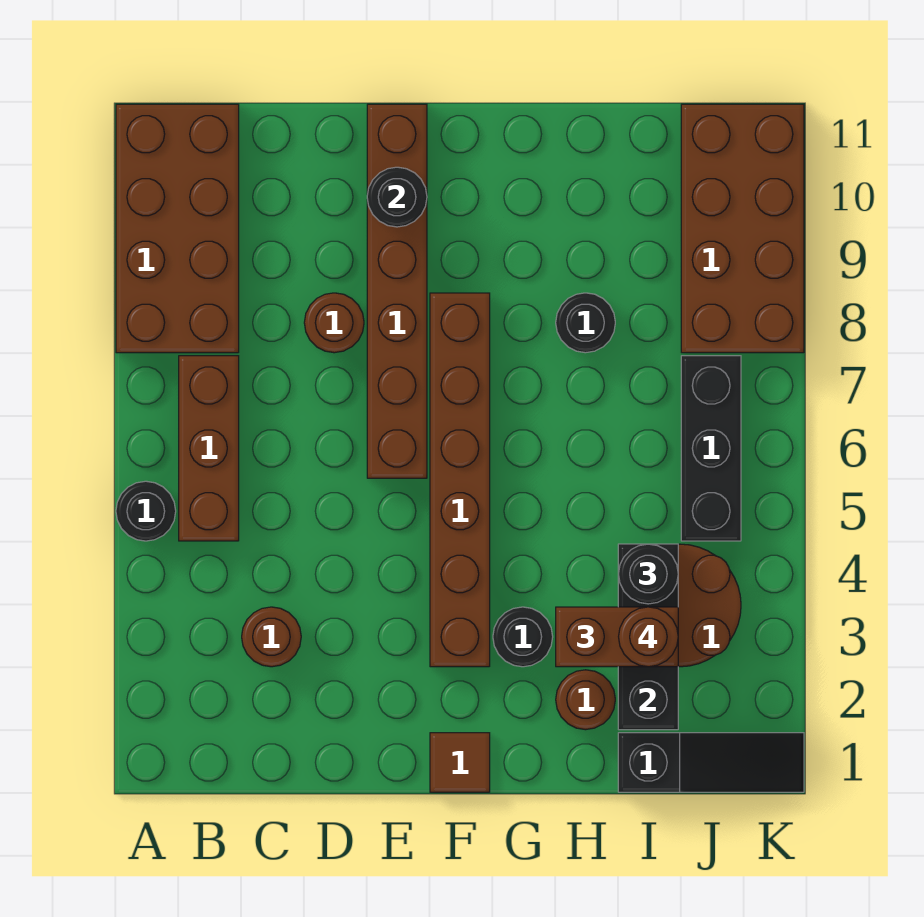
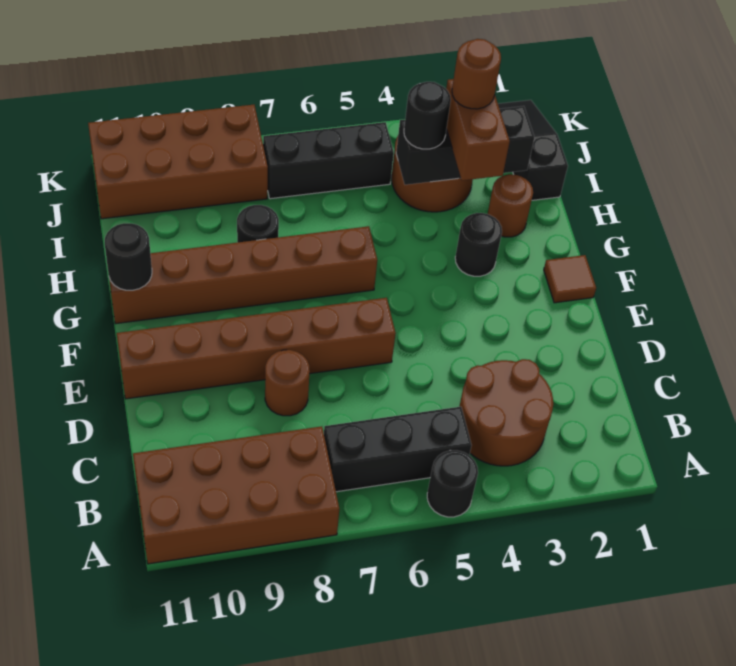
brown 1x3 brick [179,356,239,541] -> black 1x3 brick [324,407,472,492]
brown 1x1 round brick [242,607,301,667] -> brown 2x2 round brick [460,359,553,466]
black 1x1 round brick [367,167,427,227] -> black 1x1 round brick moved to [105,223,152,290]
brown 1x6 brick [430,293,490,667] -> brown 1x6 brick moved to [109,226,377,324]

